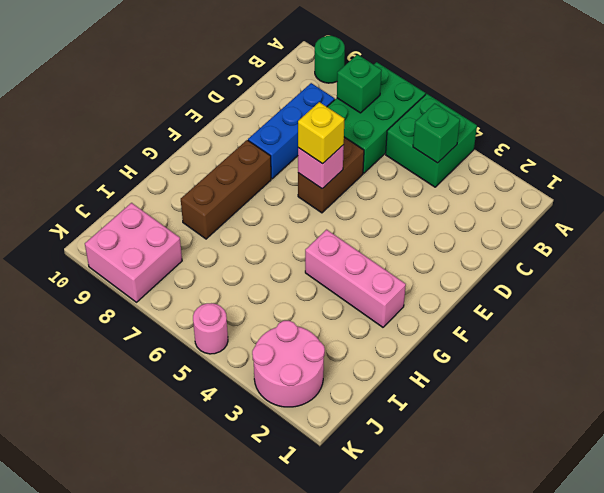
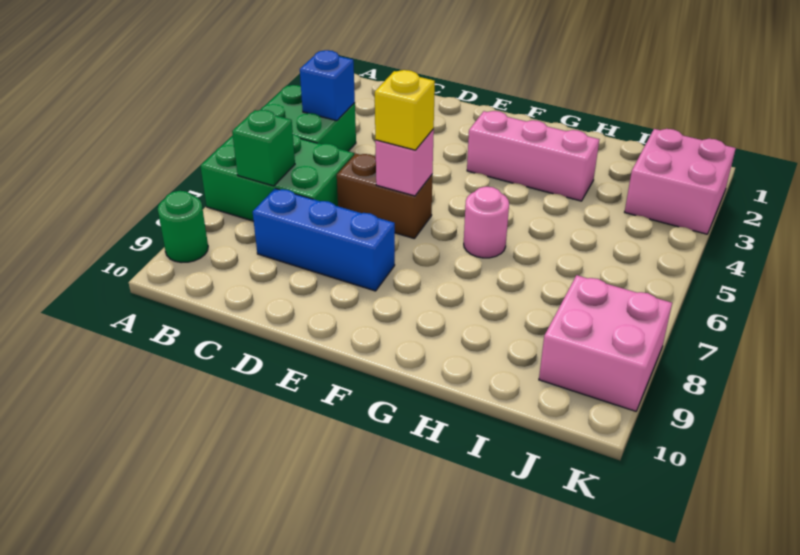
green 1x1 brick [413,103,460,163] -> blue 1x1 brick [300,50,355,121]
brown 1x3 brick [181,140,271,239] -> none
pink 1x3 brick [305,230,406,327] -> pink 1x3 brick turned to [467,111,599,201]
pink 2x2 round brick [252,321,325,407] -> pink 2x2 brick [625,129,736,234]
pink 1x1 round brick [193,303,228,354] -> pink 1x1 round brick moved to [464,187,509,258]

